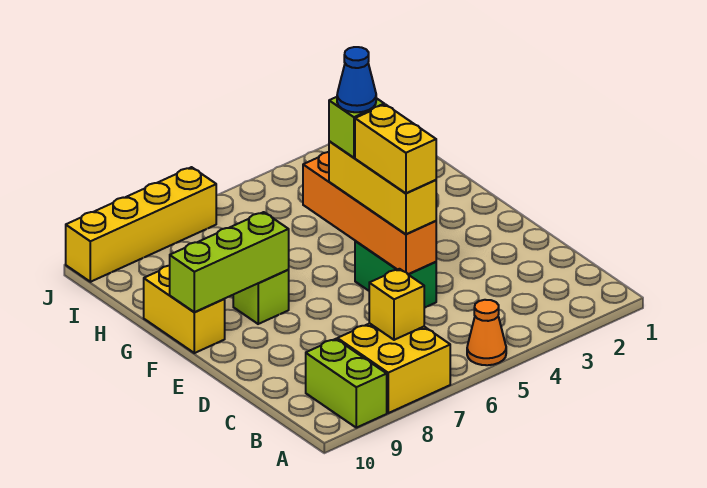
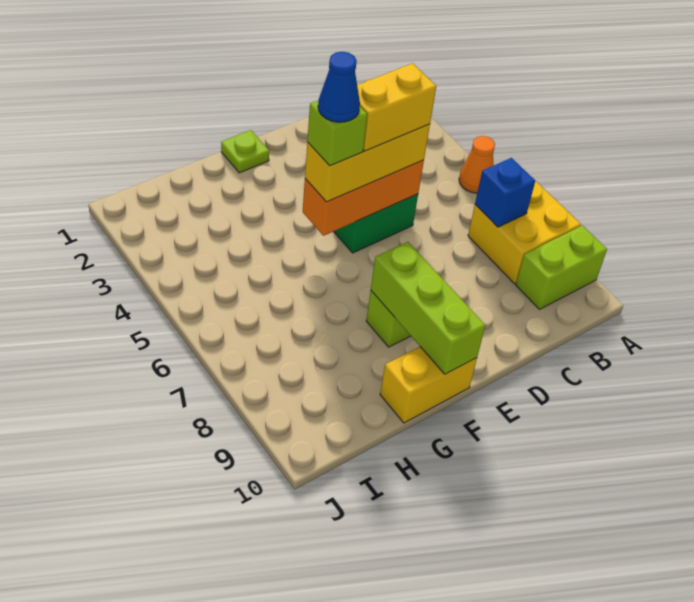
yellow 1x1 brick [369,269,424,340] -> blue 1x1 brick [475,158,535,227]
orange 1x4 brick [303,152,436,274] -> orange 1x3 brick [303,160,424,236]
none -> lime 1x1 plate [221,130,269,173]
yellow 1x4 brick [66,167,216,282] -> none

